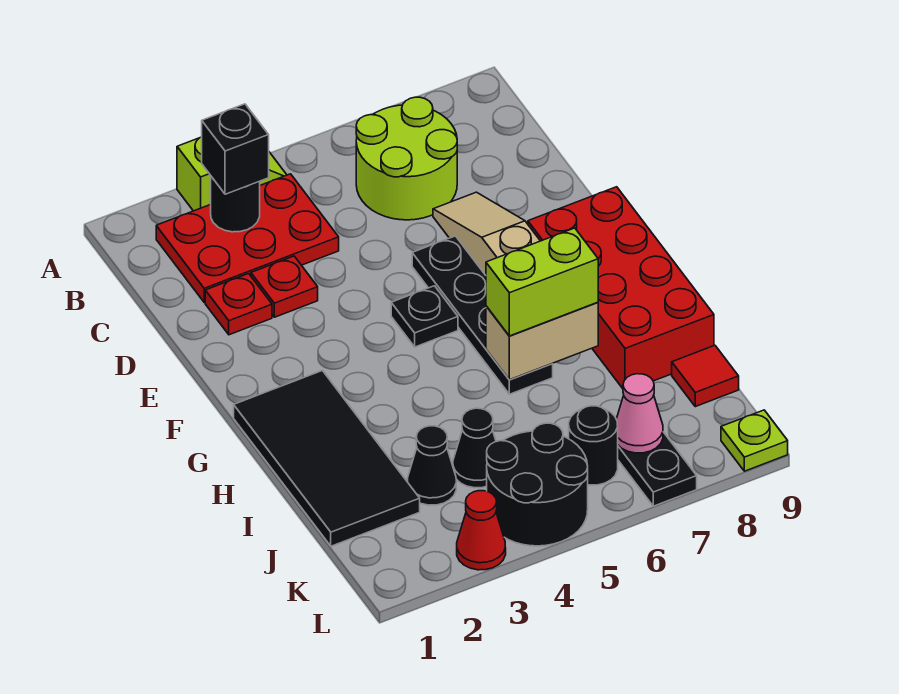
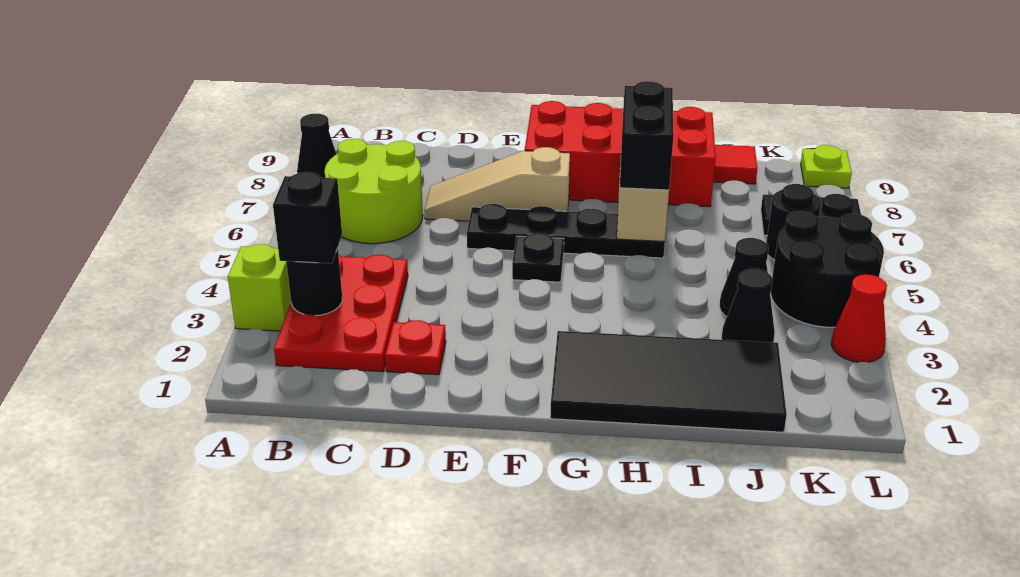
none -> black 1x1 cone [297,114,336,178]
red 1x1 plate [251,256,318,317] -> none
lime 1x2 brick [486,228,598,336] -> black 1x2 brick [620,81,674,190]
pink 1x1 cone [616,374,663,453] -> none

